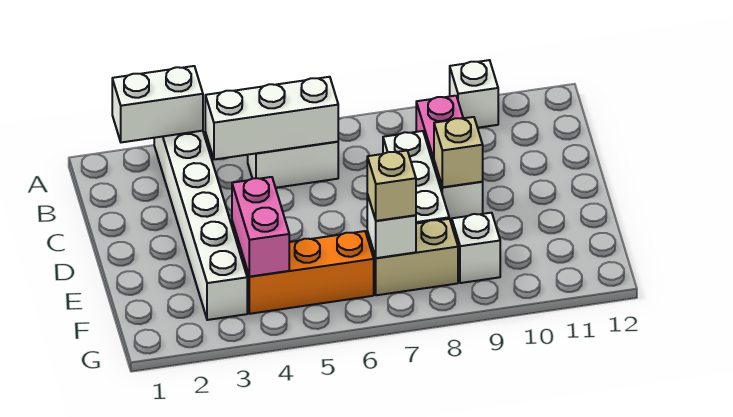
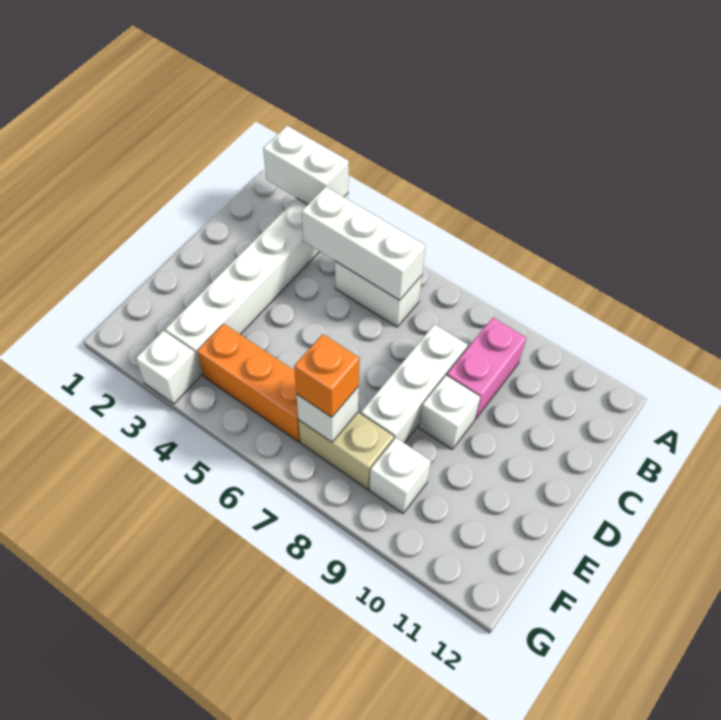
white 1x1 brick [450,60,498,128] -> white 1x1 brick moved to [136,331,200,404]
tan 1x1 brick [434,117,483,187] -> none
pink 1x2 brick [232,177,289,277] -> none
tan 1x1 brick [367,151,416,221] -> orange 1x1 brick [294,334,360,417]

